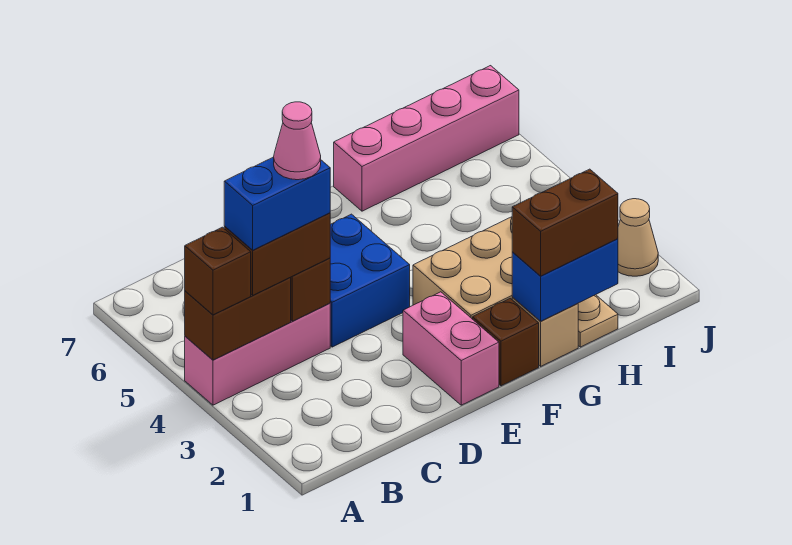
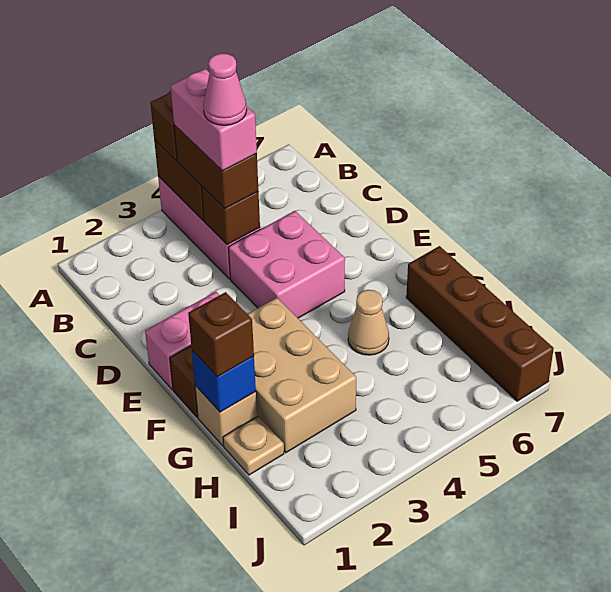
blue 1x2 brick [224,157,330,250] -> pink 1x2 brick [171,69,257,171]
blue 2x2 brick [330,214,410,347] -> pink 2x2 brick [229,211,345,318]
blue 1x2 brick [512,239,618,321] -> blue 1x1 brick [192,350,256,412]
brown 1x2 brick [512,169,618,276] -> brown 1x1 brick [188,292,254,377]
pink 1x4 brick [334,66,519,211] -> brown 1x4 brick [406,246,554,401]
tan 1x1 cone [618,199,658,276] -> tan 1x1 cone moved to [348,290,389,355]

